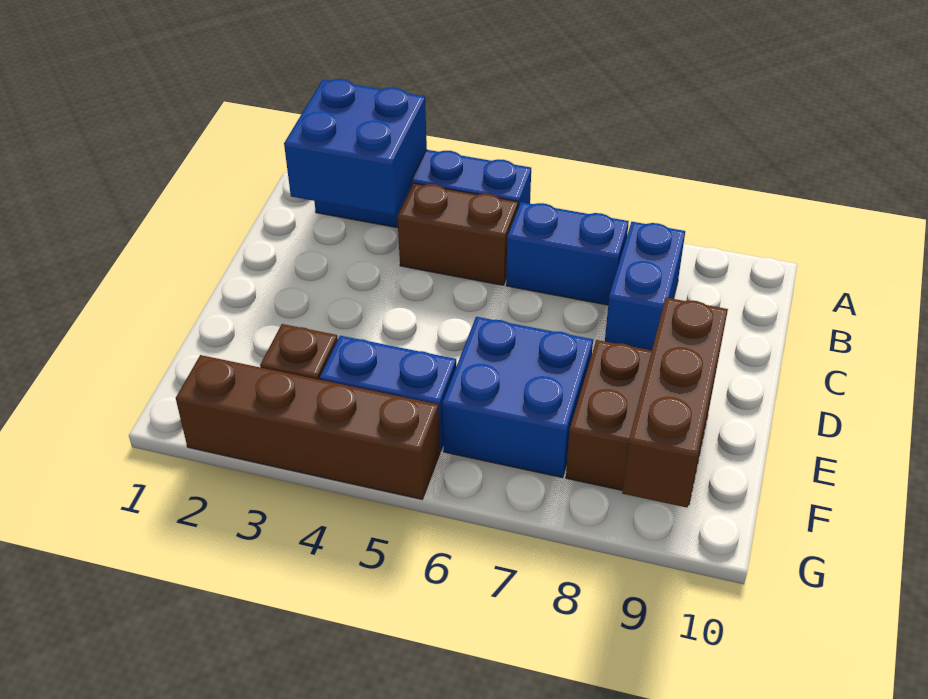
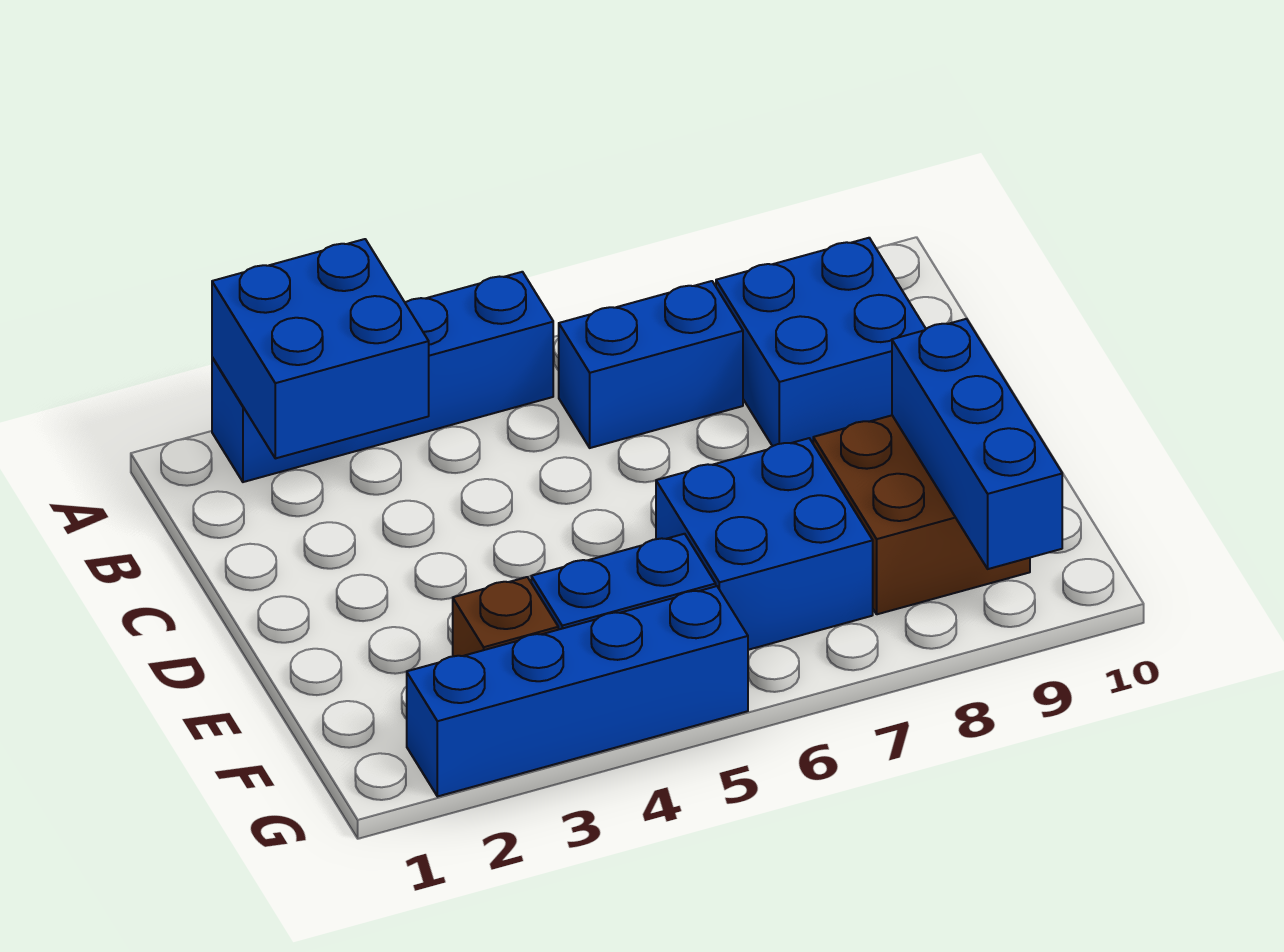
brown 1x2 brick [397,183,518,285] -> none
blue 1x2 brick [605,222,685,351] -> blue 2x2 brick [716,238,926,446]
brown 1x3 brick [622,298,728,507] -> blue 1x3 brick [892,319,1062,569]
brown 1x4 brick [176,355,440,499] -> blue 1x4 brick [407,586,748,797]

